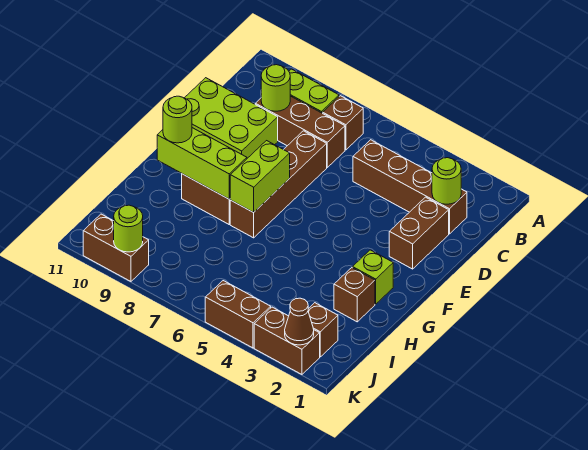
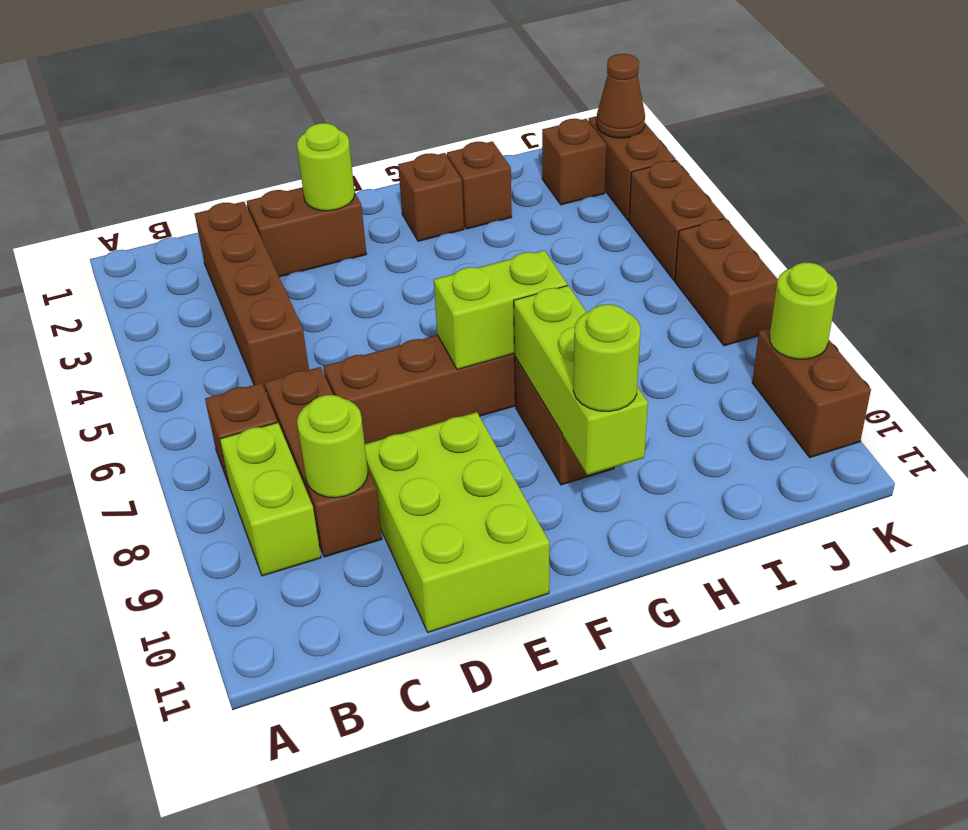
lime 1x1 round brick [432,158,461,204] -> lime 1x1 round brick moved to [297,123,355,211]
lime 1x1 brick [353,250,393,304] -> brown 1x1 brick [398,153,464,241]
none -> brown 1x2 brick [675,218,778,346]

